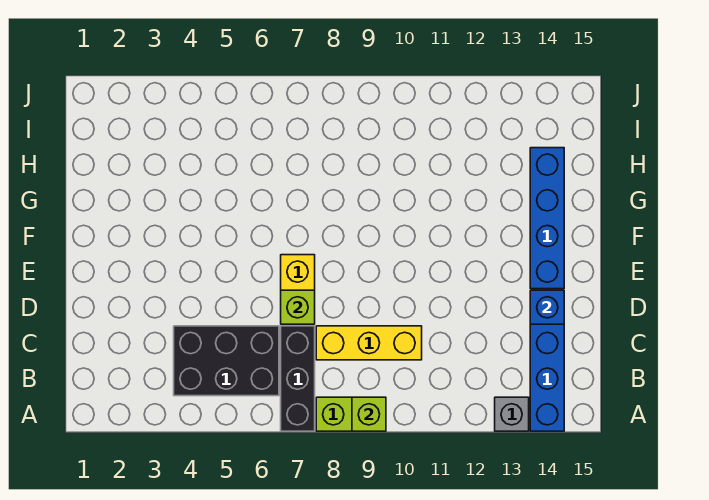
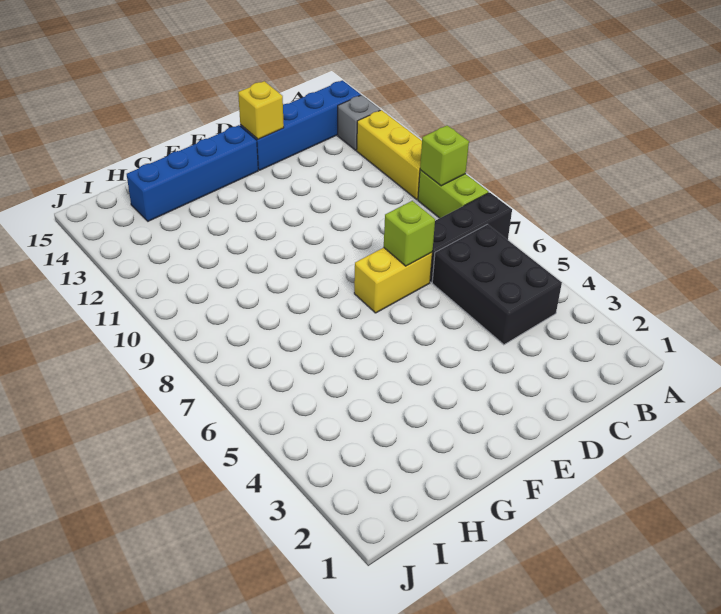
yellow 1x3 brick [316,326,422,360] -> yellow 1x3 brick moved to [357,110,422,200]
blue 1x1 brick [530,290,564,324] -> yellow 1x1 brick [238,81,284,139]

